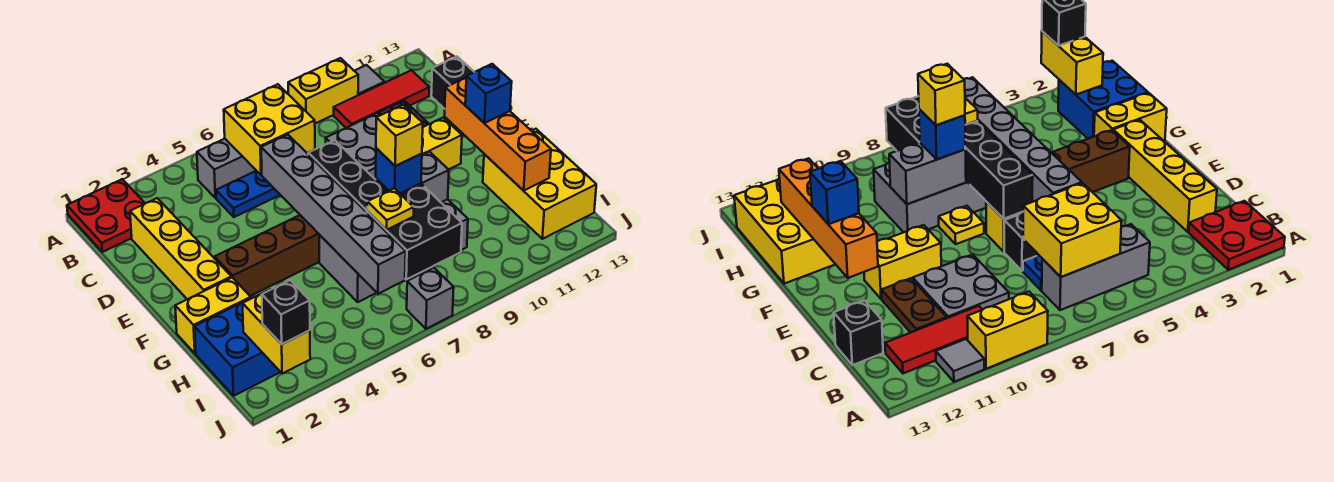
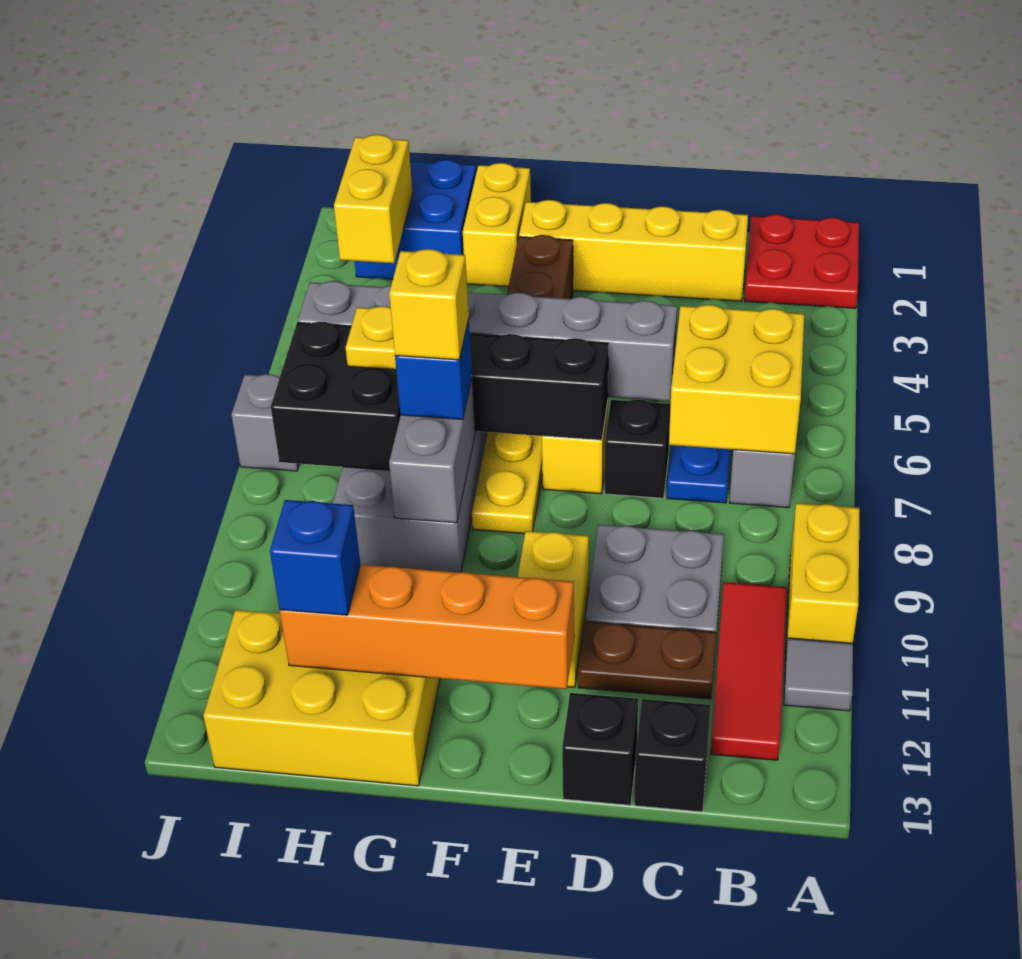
yellow 1x1 plate [939,206,984,244] -> yellow 1x2 plate [472,432,543,534]
blue 1x1 brick [465,64,512,123] -> blue 1x1 brick moved to [270,500,360,615]
yellow 1x2 brick [243,289,310,374] -> yellow 1x2 brick turned to [334,135,413,263]
black 1x1 brick [262,280,310,344] -> black 1x1 brick moved to [562,693,638,805]

